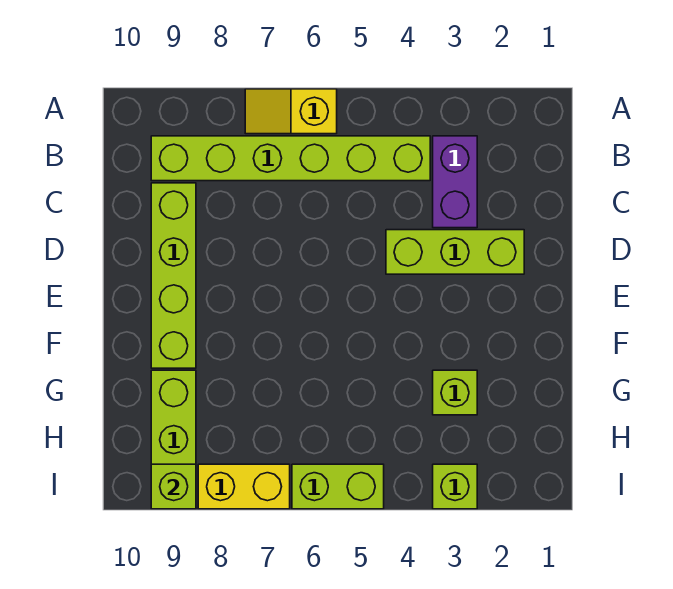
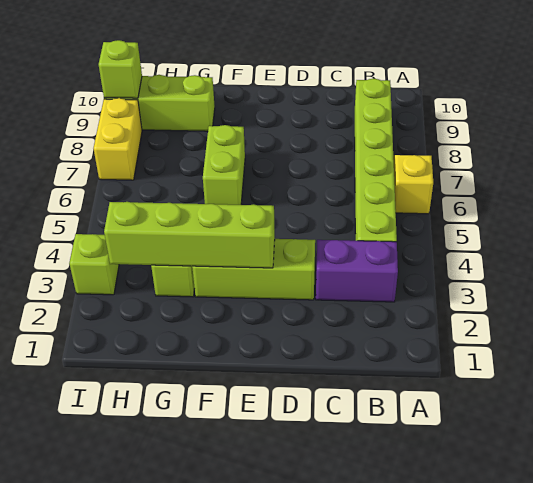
lime 1x4 brick [151,183,196,368] -> lime 1x4 brick moved to [104,202,275,268]
lime 1x3 brick [386,230,524,274] -> lime 1x3 brick turned to [192,239,315,300]
lime 1x2 brick [292,464,384,509] -> lime 1x2 brick moved to [203,125,245,205]

